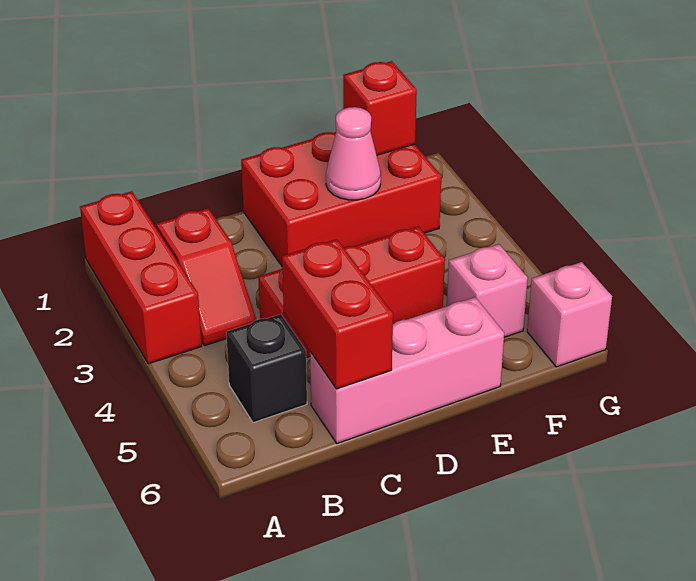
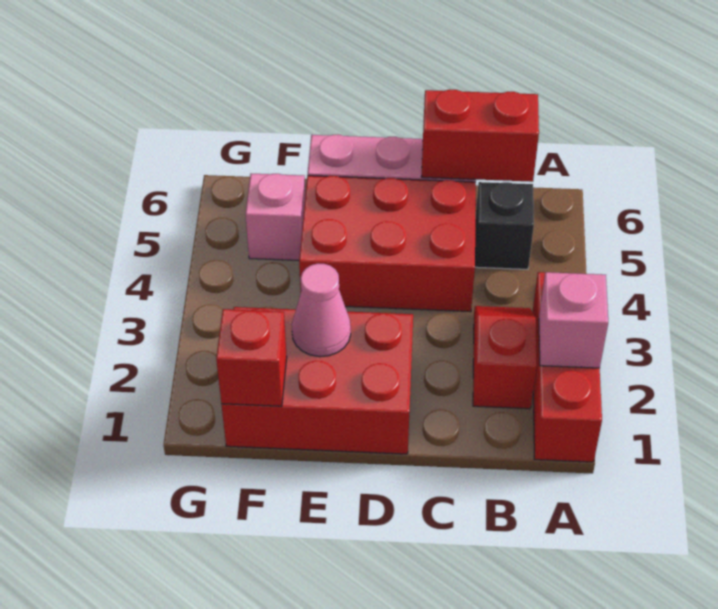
red 1x3 brick [258,226,445,358] -> red 2x3 brick [299,176,476,312]
red 1x2 brick [282,239,393,389] -> red 1x2 brick turned to [421,90,539,182]
pink 1x1 brick [527,262,612,367] -> pink 1x1 brick moved to [539,272,608,368]

